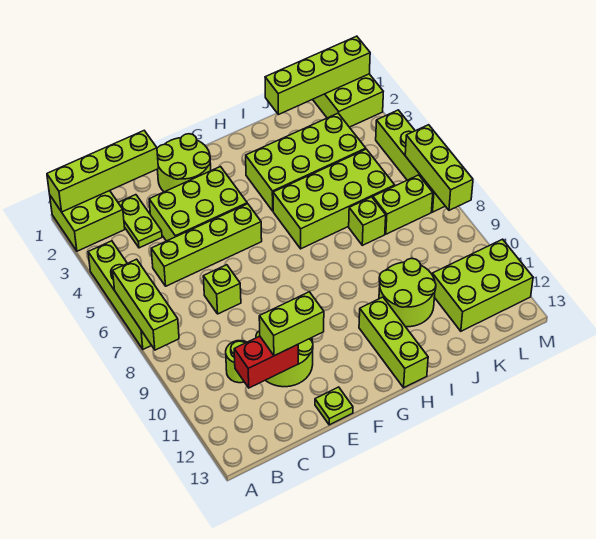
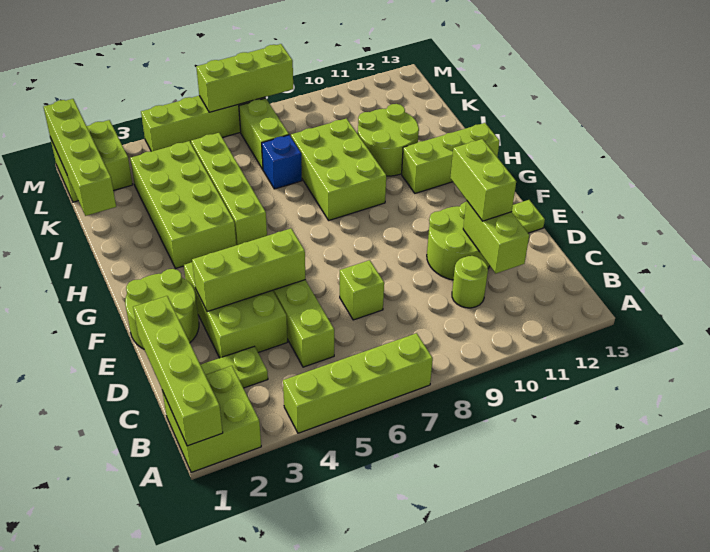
lime 1x3 brick [113,259,179,350] -> lime 1x3 brick moved to [192,229,305,312]
red 1x2 brick [234,336,298,388] -> lime 1x2 brick [463,201,529,273]
lime 2x4 brick [273,149,395,249] -> lime 1x4 brick [191,133,267,245]
lime 1x1 brick [349,197,386,245] -> blue 1x1 brick [262,135,302,189]
lime 2x3 brick [432,239,533,331] -> lime 2x3 brick moved to [291,118,386,220]

